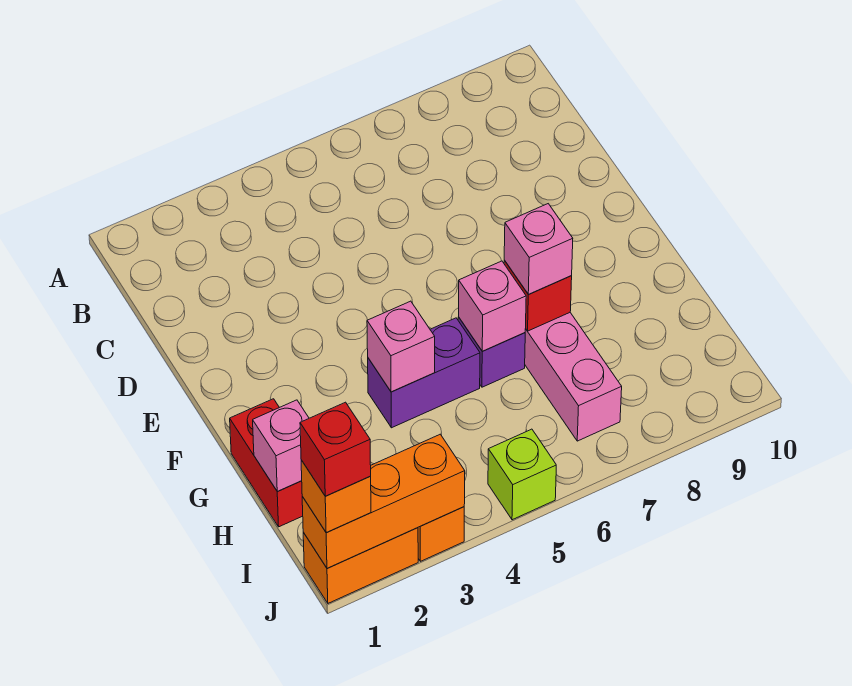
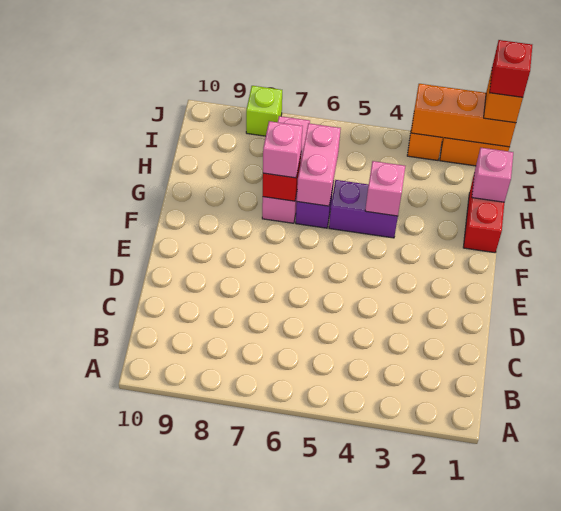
pink 1x1 brick [459,261,526,351] -> pink 1x2 brick [297,123,341,206]
lime 1x1 brick [488,429,556,520] -> lime 1x1 brick moved to [246,86,282,136]

